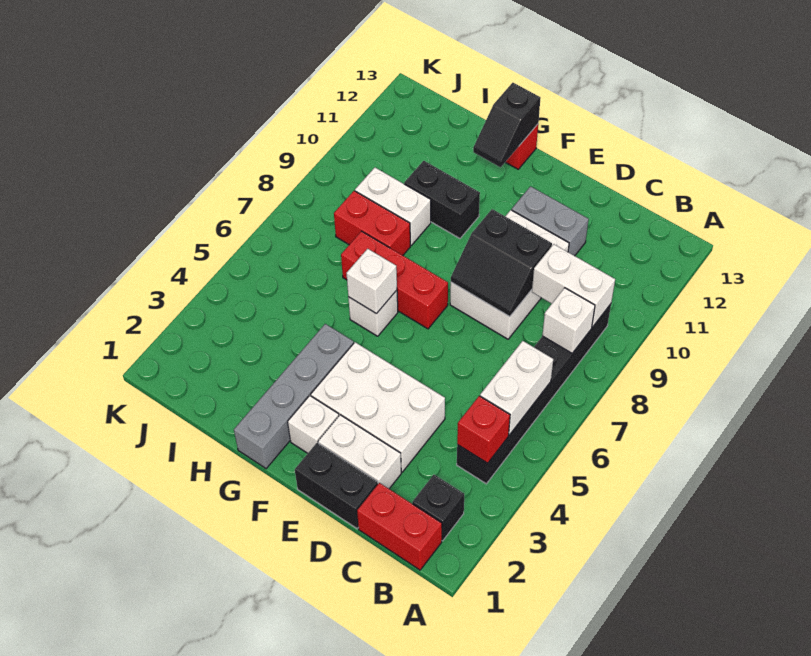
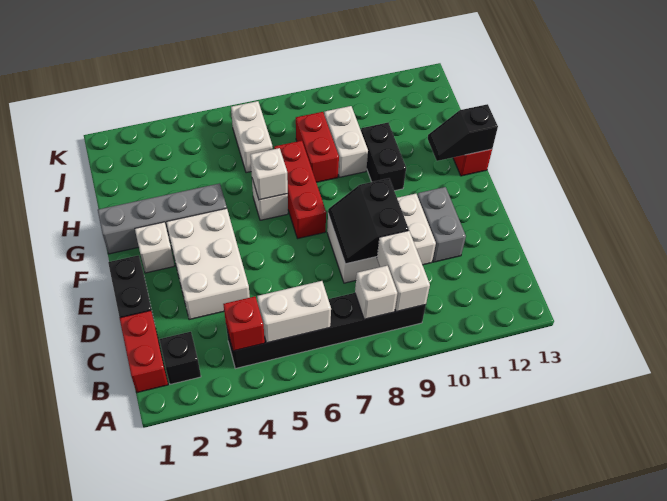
white 1x2 brick [318,415,401,489] -> white 1x2 brick moved to [231,101,273,173]

